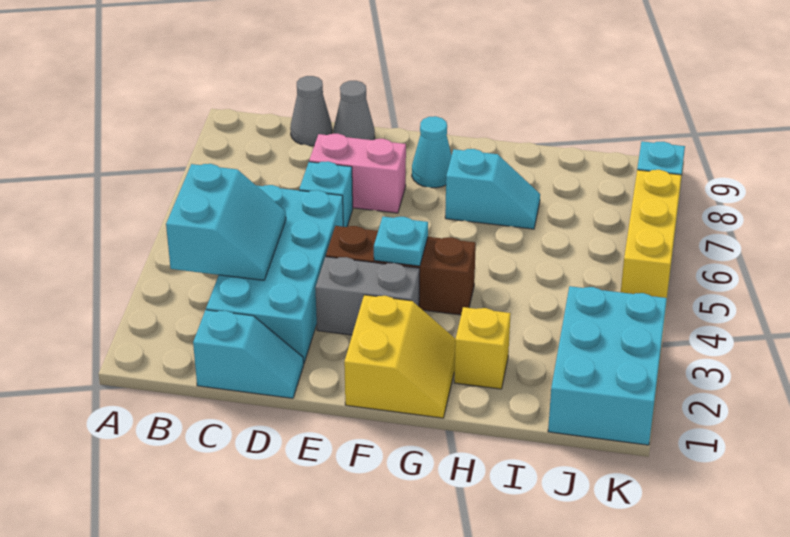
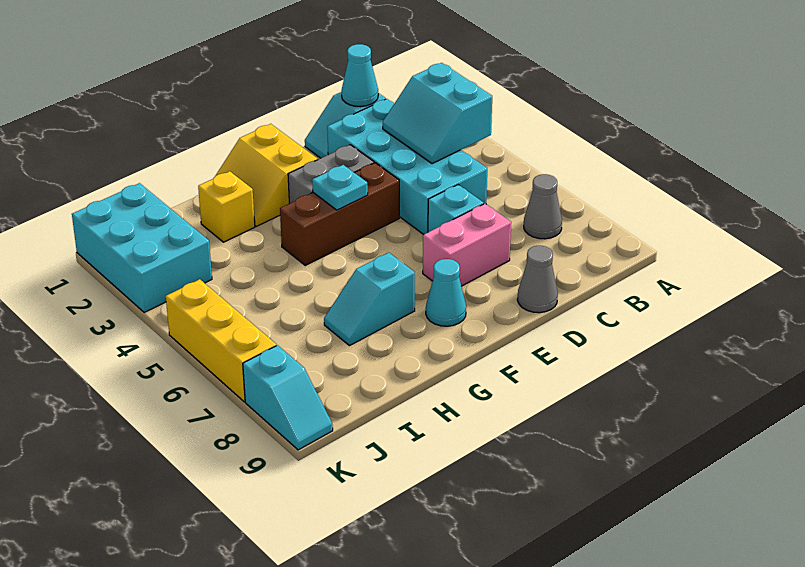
none -> cyan 1x1 cone [341,44,378,107]
grey 1x1 cone [290,76,332,146] -> grey 1x1 cone moved to [524,174,562,239]

